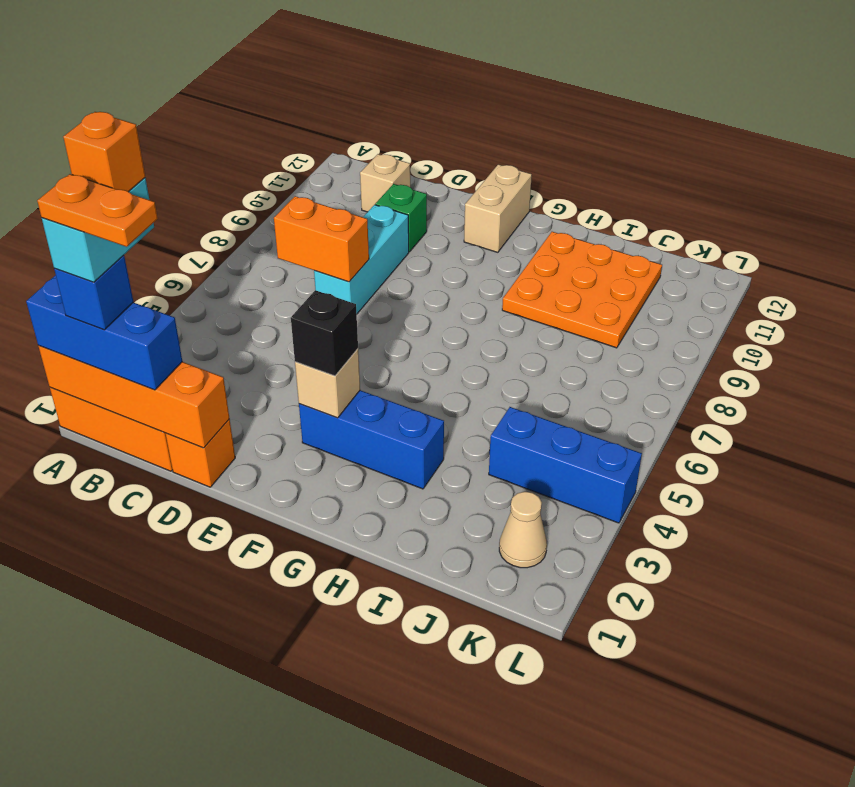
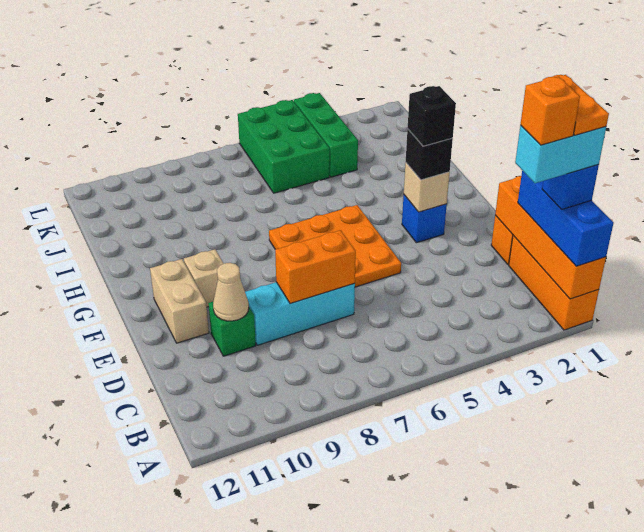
orange 1x2 brick [274,196,369,282] -> orange 1x2 brick turned to [275,230,356,304]
tan 1x1 brick [360,154,410,212] -> tan 1x1 brick moved to [184,249,224,307]
blue 1x3 brick [299,390,444,489] -> blue 1x1 brick [402,195,447,243]
none -> black 1x1 brick [408,86,456,146]
tan 1x2 brick [464,164,532,252] -> tan 1x2 brick turned to [150,259,209,343]
orange 3x3 plate [502,232,662,348] -> orange 3x3 plate moved to [269,205,401,287]
blue 1x3 brick [489,407,642,523] -> green 1x3 brick [294,93,358,177]
none -> green 2x3 brick [238,100,330,193]
tan 1x1 cone [499,492,547,568] -> tan 1x1 cone moved to [213,263,249,321]

